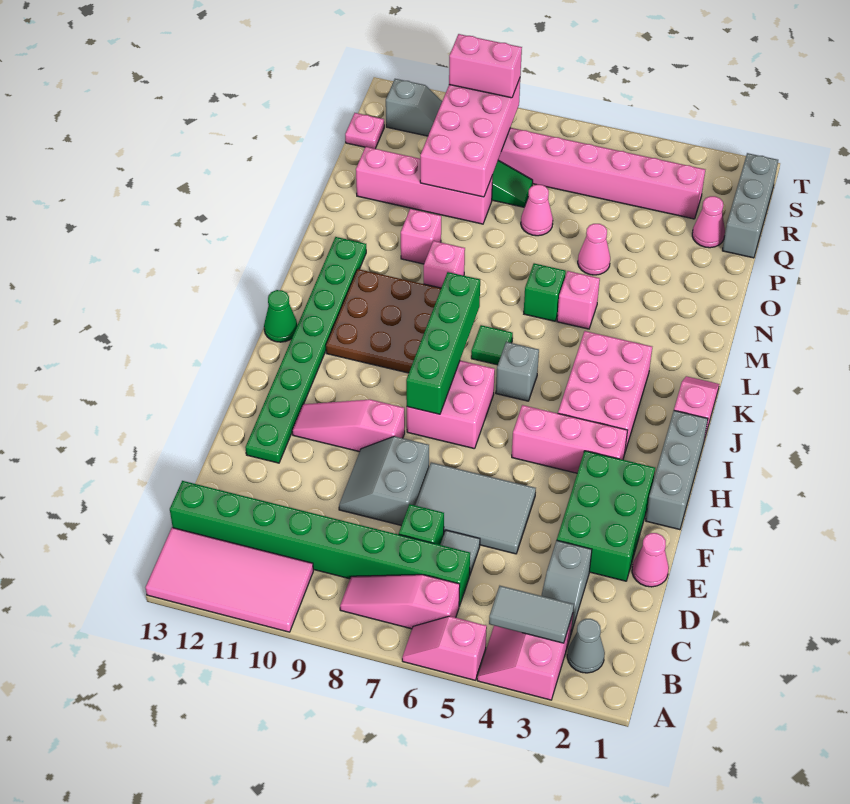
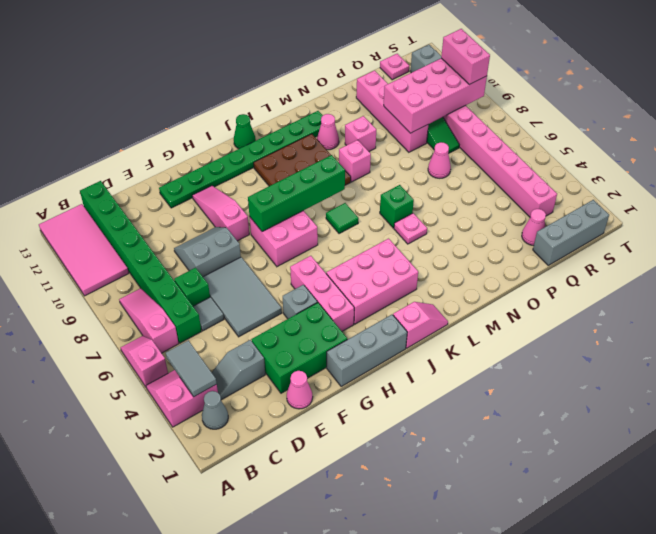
grey 1x1 brick [496,342,539,401] -> grey 1x1 brick moved to [283,285,317,319]
pink 1x1 brick [557,271,600,329] -> pink 1x1 plate [394,213,427,244]
pink 1x1 cone [578,224,610,275] -> pink 1x1 cone moved to [317,114,339,150]

